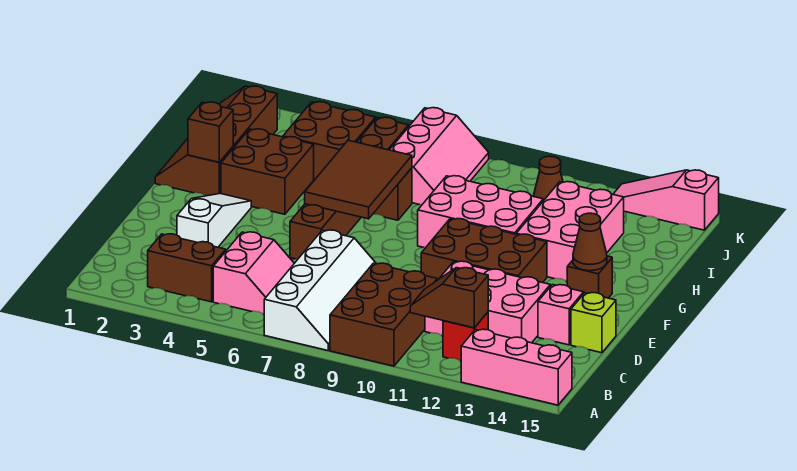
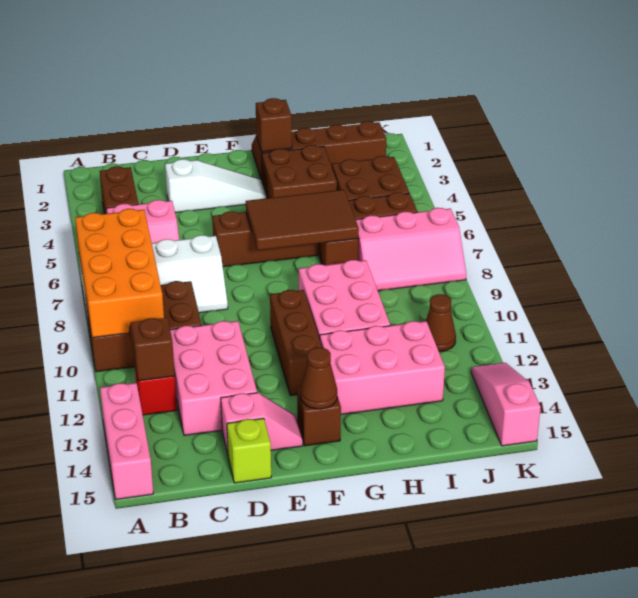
none -> orange 2x4 brick [75,209,164,338]
brown 2x3 brick [421,219,547,283] -> brown 1x3 brick [270,290,322,396]

